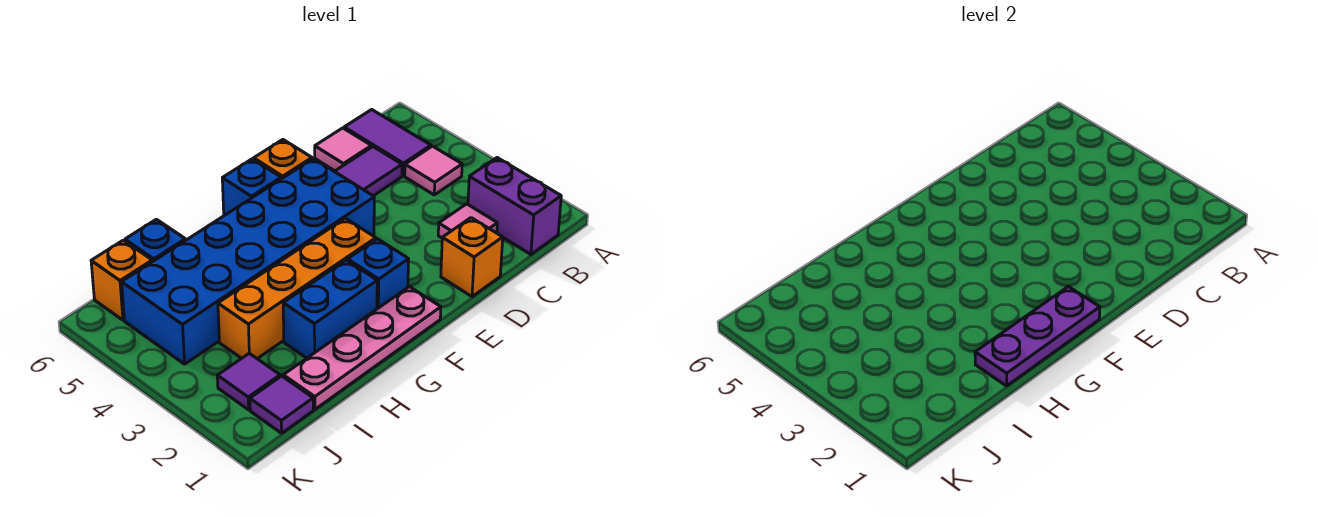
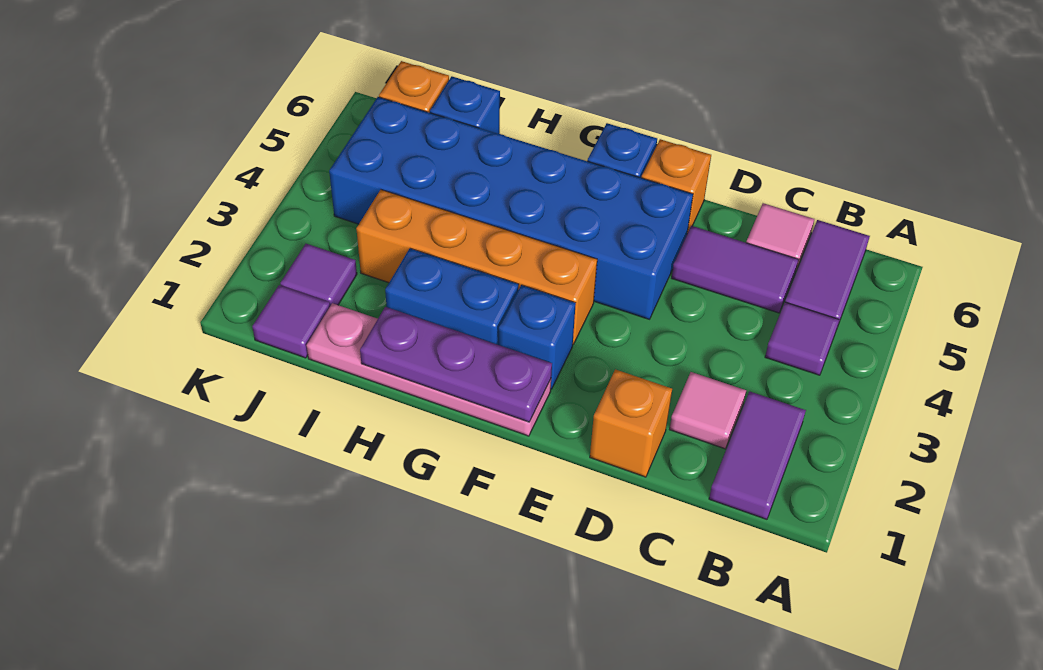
purple 1x2 brick [468,158,561,254] -> purple 1x2 tile [709,391,806,519]
pink 1x1 tile [405,146,462,195] -> purple 1x1 tile [765,302,839,375]

